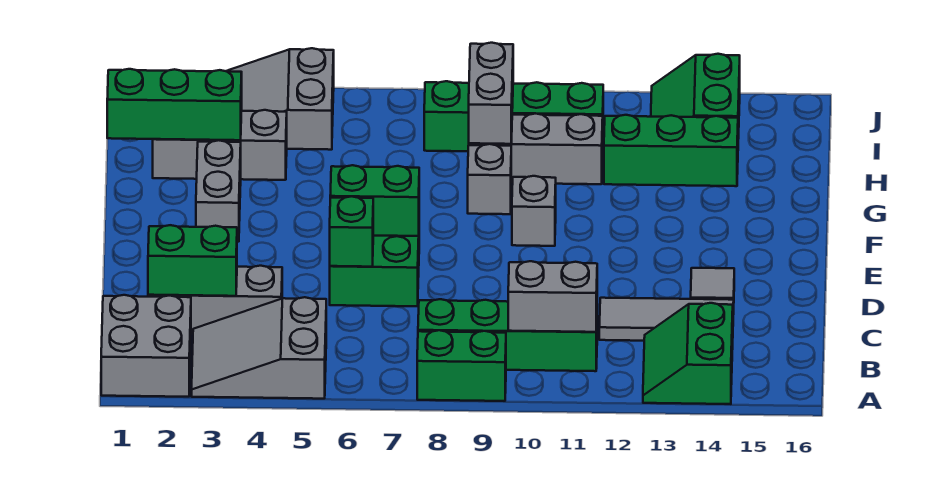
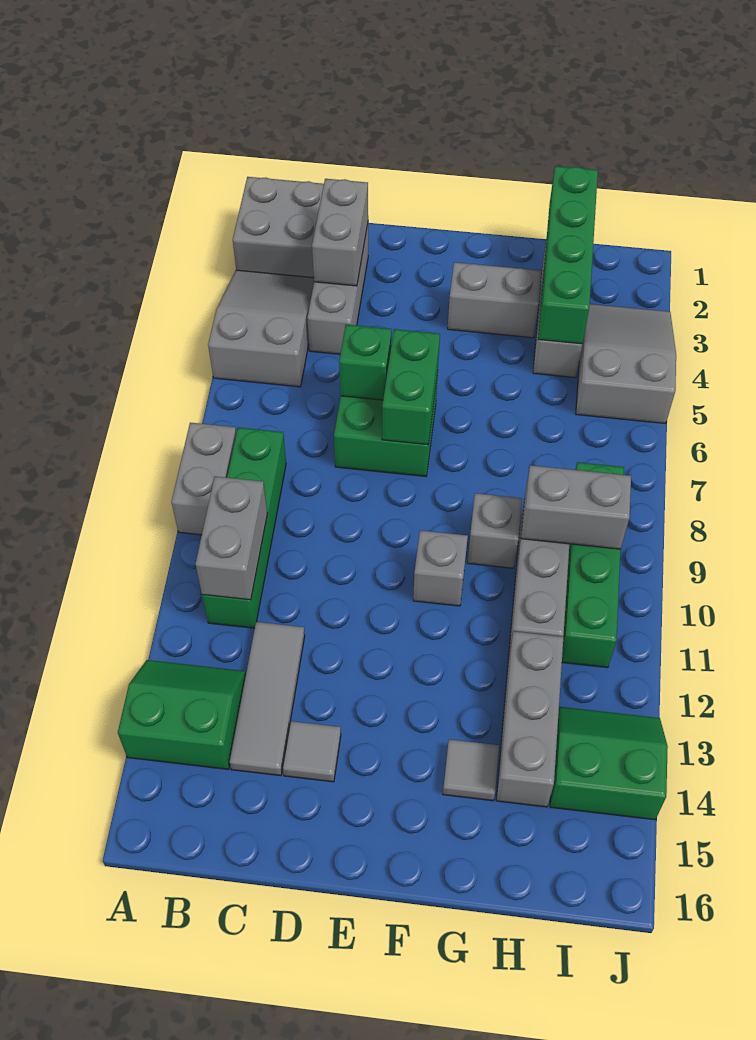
green 1x2 brick [417,330,506,401] -> grey 1x2 brick [171,423,236,535]
green 1x2 brick [148,225,237,296] -> grey 1x2 brick [312,179,368,286]
none -> grey 1x1 tile [443,739,499,801]
green 1x3 brick [107,69,242,140] -> green 1x4 brick [538,166,598,344]
green 1x3 brick [604,115,738,186] -> grey 1x3 brick [496,631,563,807]

